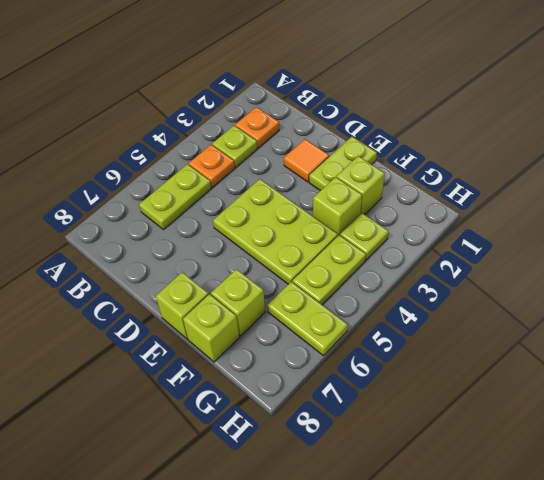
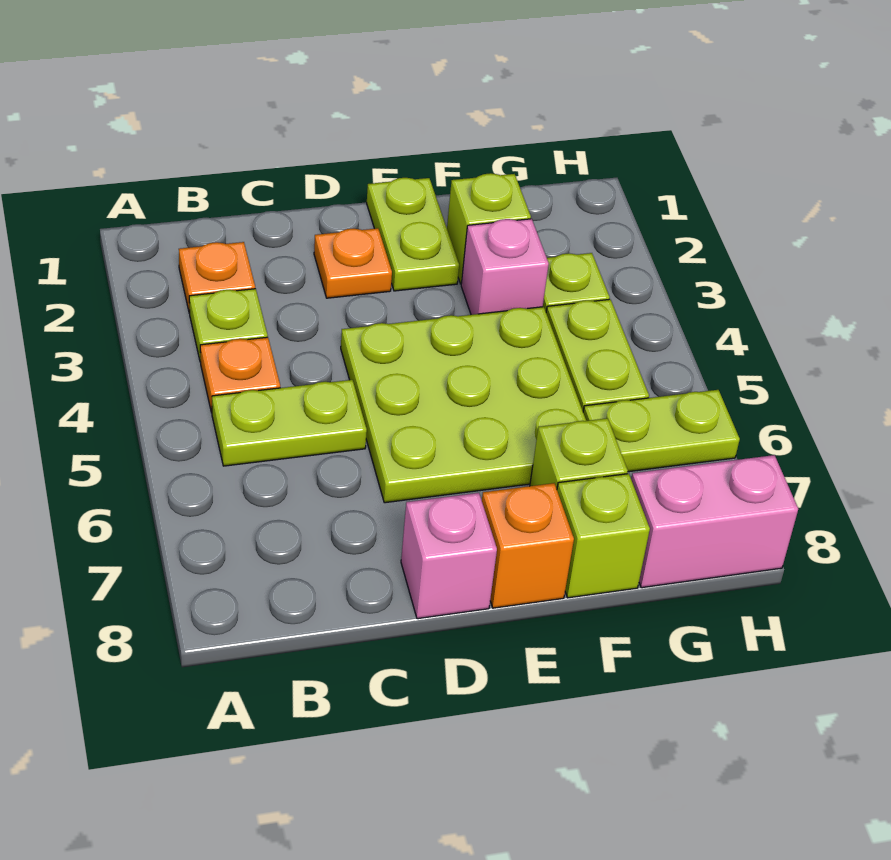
lime 1x2 plate [139,164,211,229] -> lime 1x2 plate turned to [212,380,367,466]
orange 1x1 tile [284,139,329,182] -> orange 1x1 plate [314,228,392,298]
lime 2x3 plate [213,179,338,284] -> lime 3x3 plate [341,307,586,503]
none -> pink 1x1 brick [401,493,497,619]
lime 1x1 brick [156,272,208,339] -> orange 1x1 brick [482,483,574,608]
lime 1x1 brick [313,177,362,236] -> pink 1x1 brick [461,219,549,315]
none -> pink 1x2 brick [631,455,798,588]

